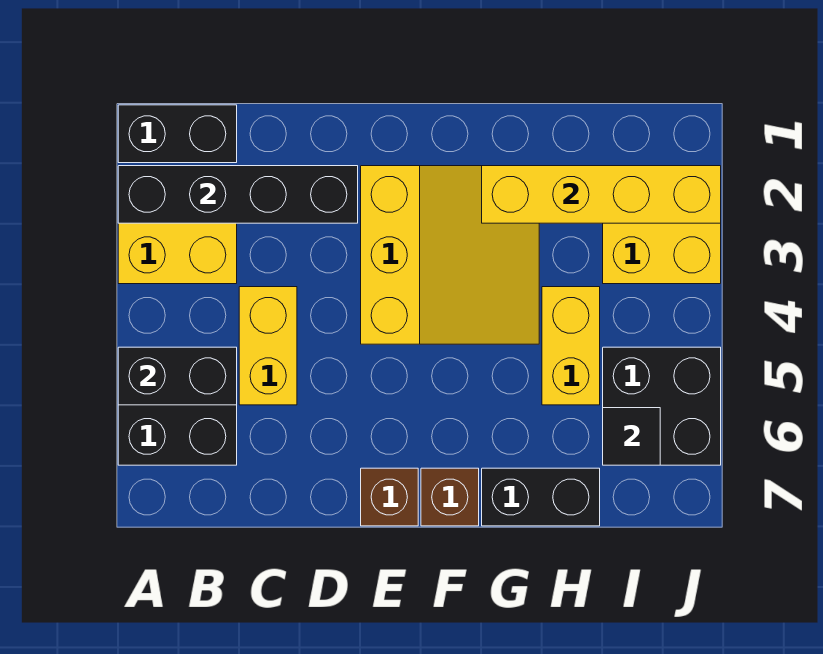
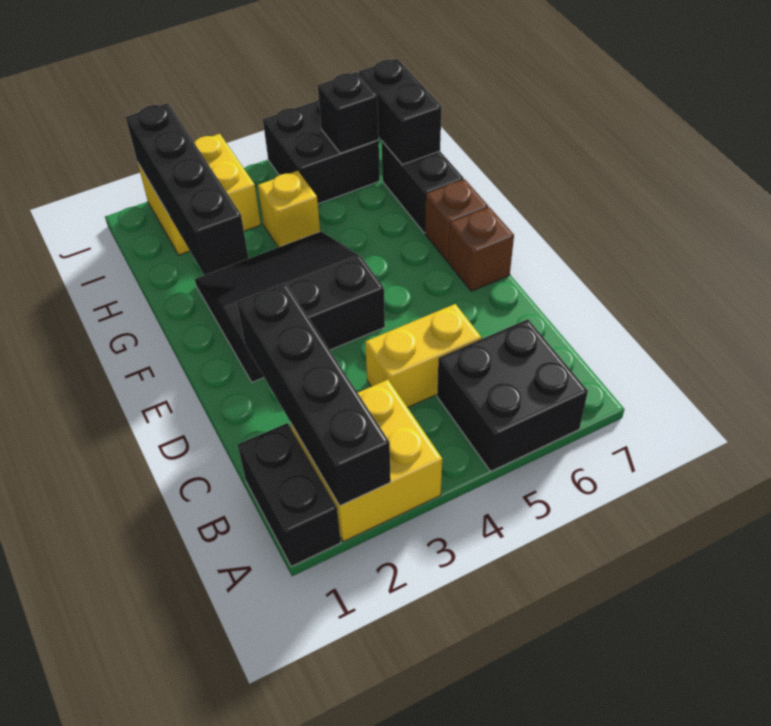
black 1x2 brick [118,347,237,405] -> black 1x2 brick moved to [359,59,442,165]
yellow 3x3 slope [361,166,539,344] -> black 3x3 slope [195,231,385,382]
yellow 1x4 brick [482,166,721,223] -> black 1x4 brick [126,103,249,275]
yellow 1x2 brick [542,287,600,405] -> yellow 1x1 brick [258,171,320,247]
black 1x1 tile [603,408,660,465] -> black 1x1 brick [318,72,379,153]

